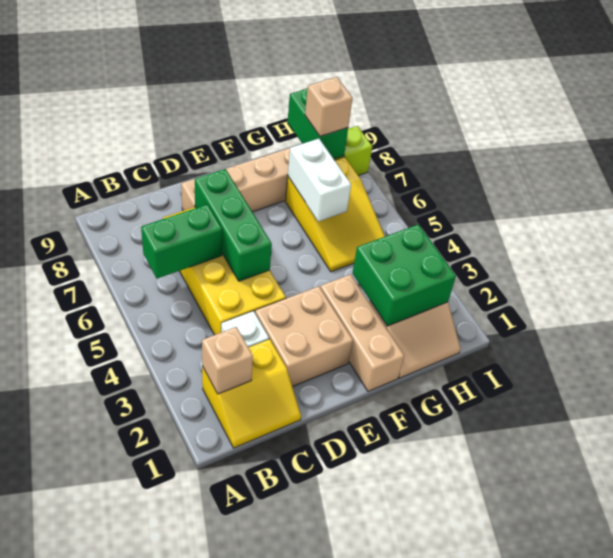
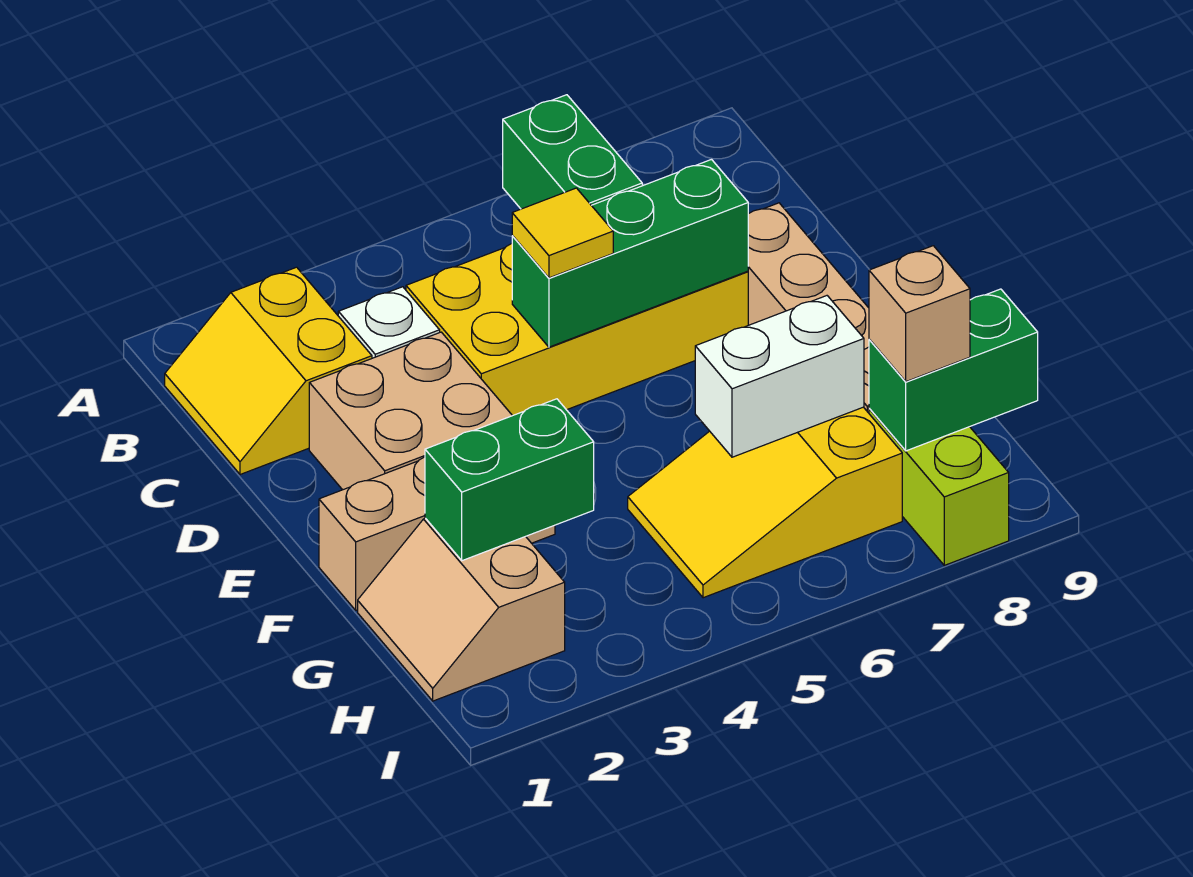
tan 1x1 brick [202,327,253,394] -> none
none -> yellow 1x1 tile [512,188,613,278]
green 2x2 brick [352,224,456,326] -> green 1x2 brick [425,399,594,561]

